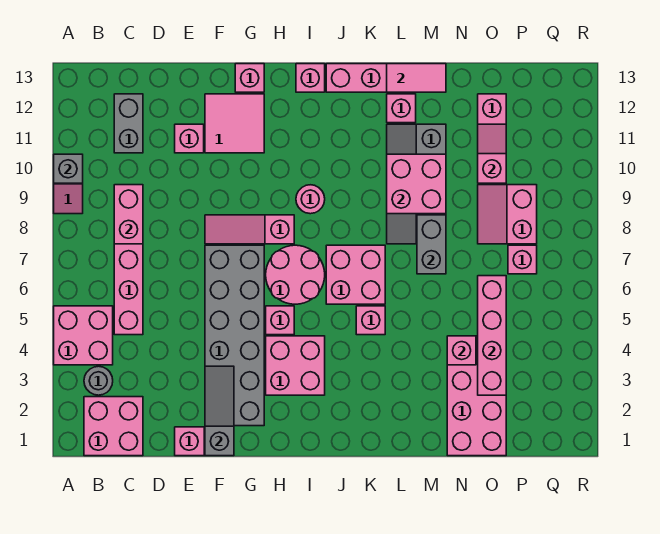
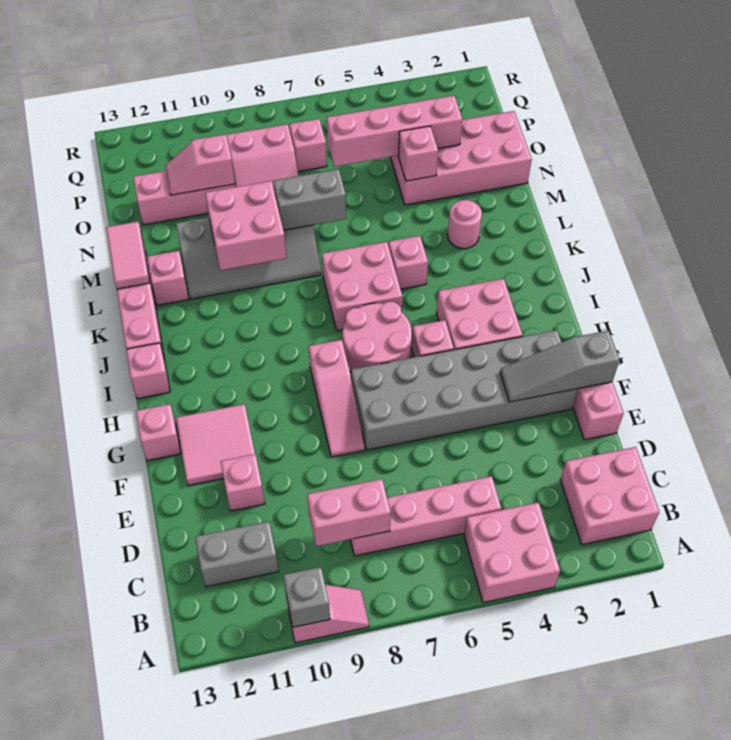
grey 1x1 round brick [84,366,113,395] -> none
pink 1x1 round brick [296,185,325,214] -> pink 1x1 round brick moved to [448,200,482,249]

